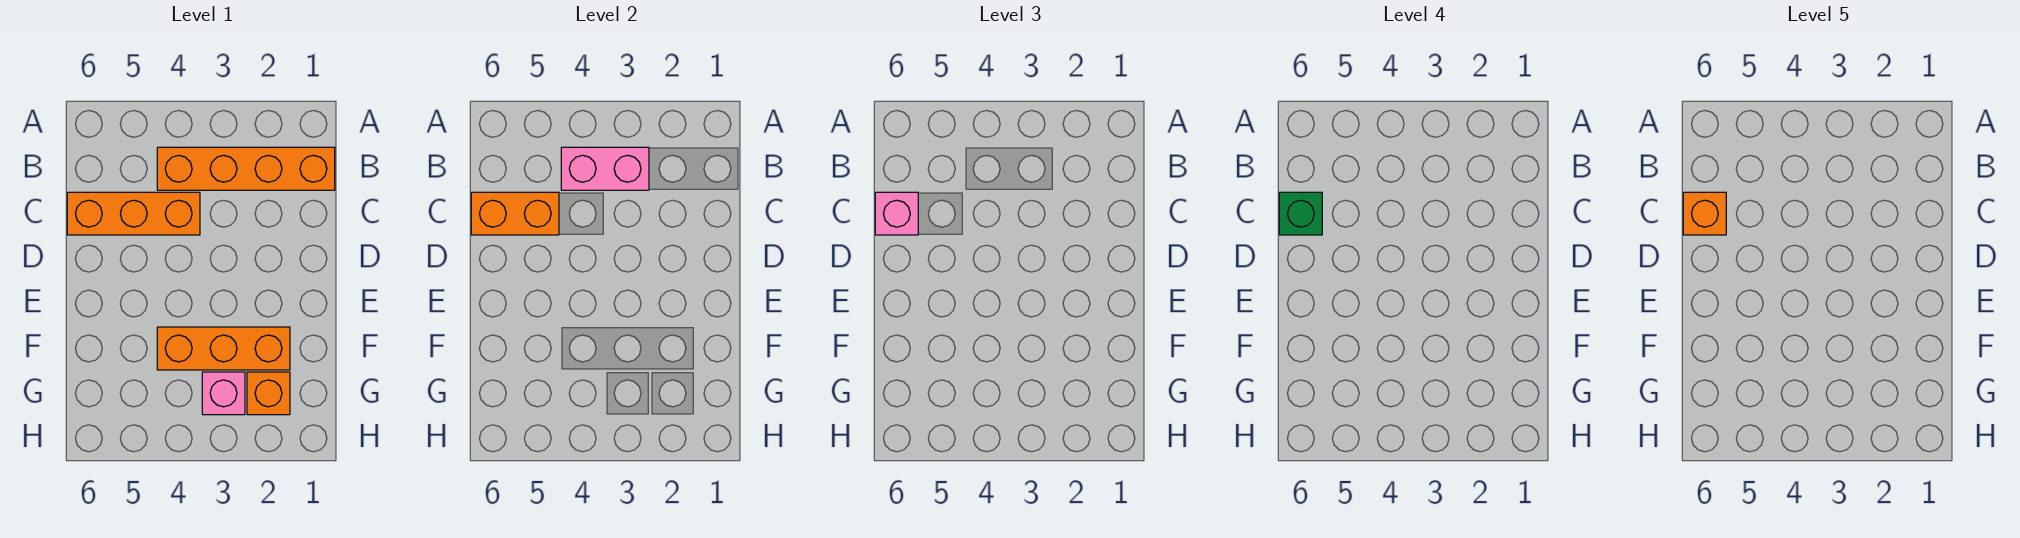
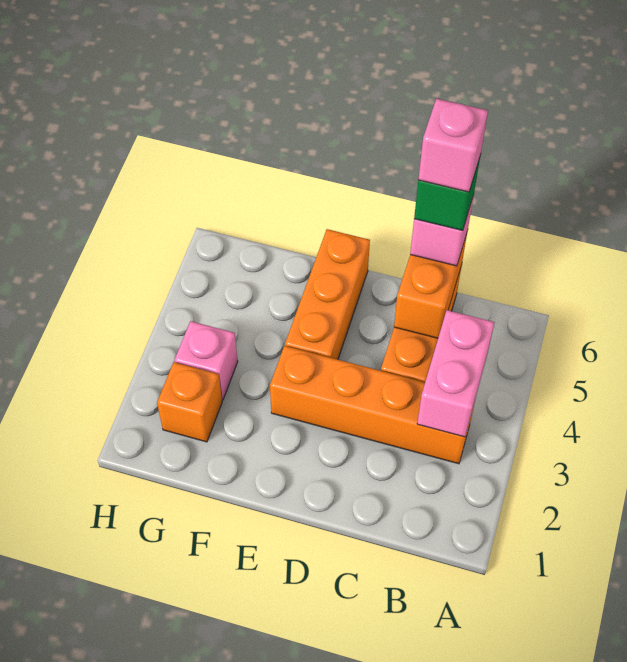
orange 1x4 brick [157,147,335,190] -> orange 1x4 brick turned to [270,346,475,464]
orange 1x1 brick [1683,192,1726,235] -> pink 1x1 brick [418,99,488,192]
orange 1x3 brick [157,327,290,370] -> orange 1x3 brick moved to [285,229,370,359]

